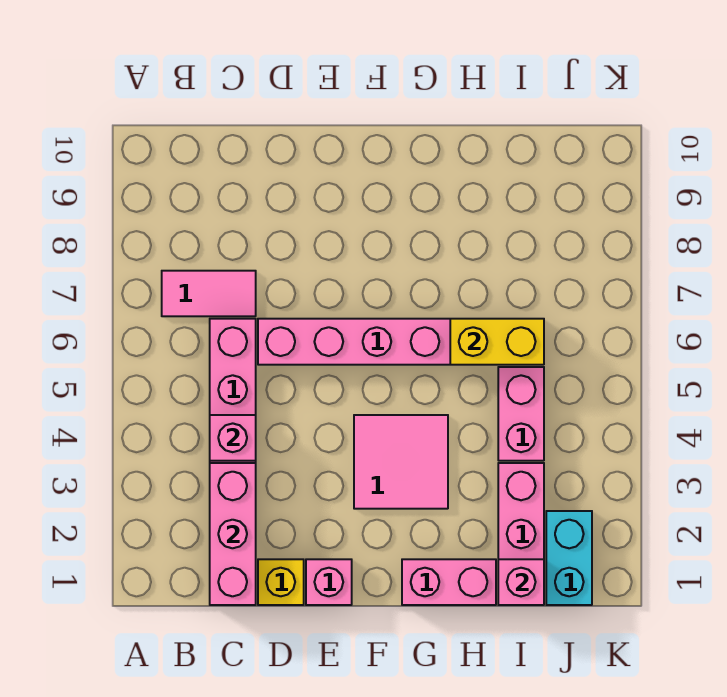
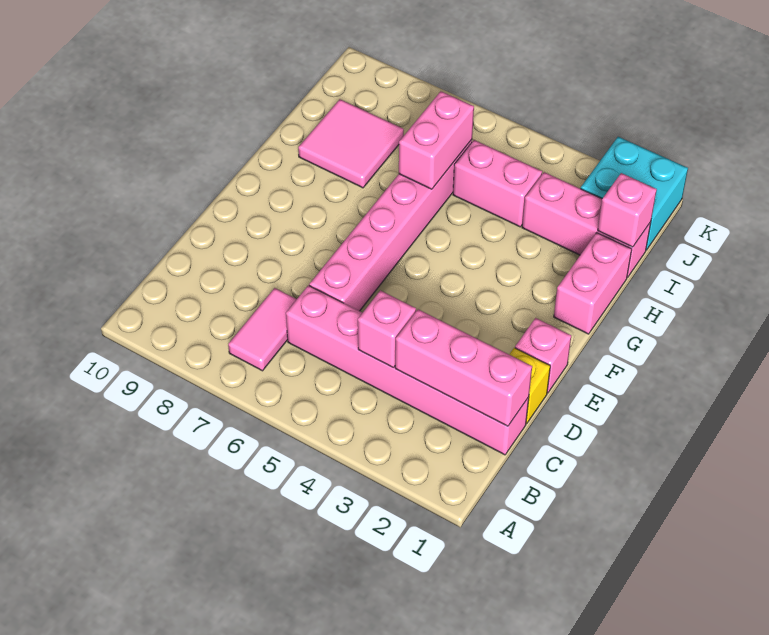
pink 2x2 tile [354,415,448,509] -> pink 2x2 tile moved to [298,99,404,188]
yellow 1x2 brick [450,319,544,365] -> pink 1x2 brick [399,91,474,189]
cyan 1x2 brick [546,511,592,605] -> cyan 2x2 brick [581,137,688,250]

